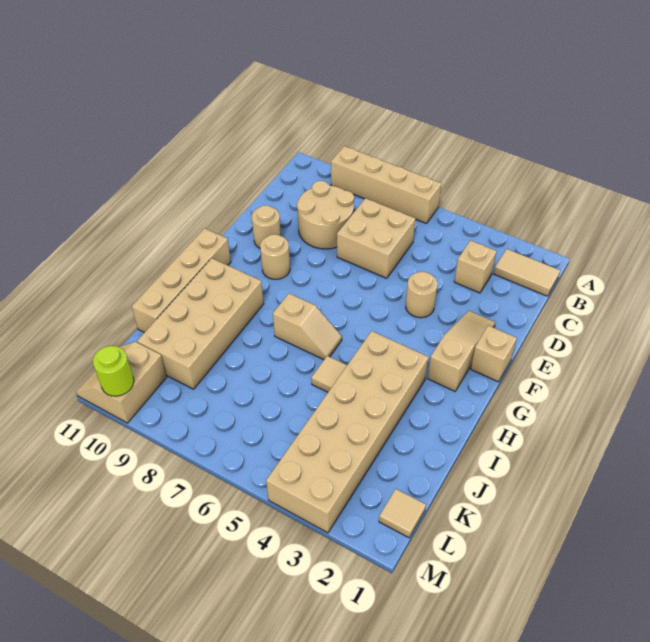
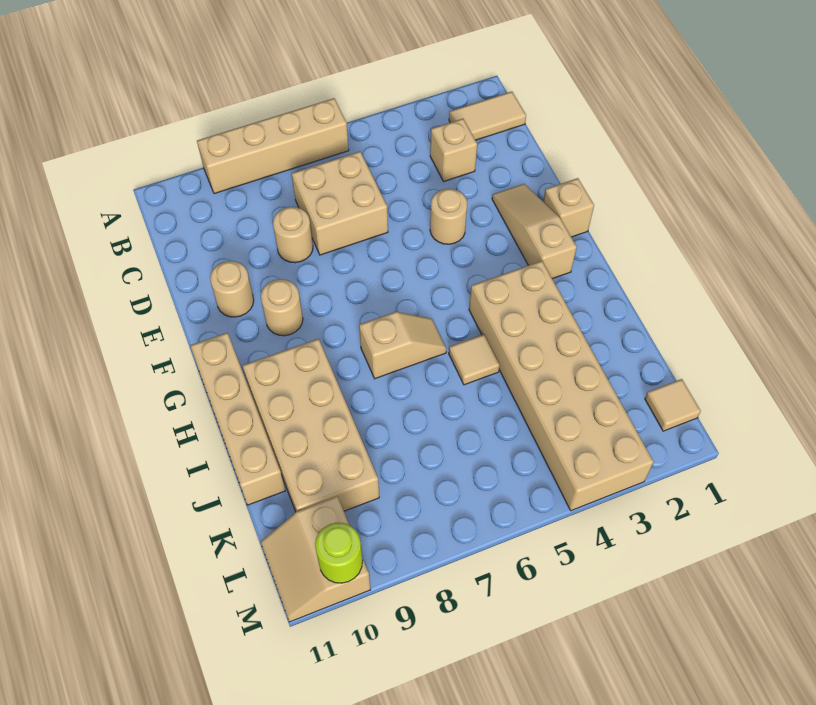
tan 2x2 round brick [297,181,354,249] -> tan 1x1 round brick [273,207,313,263]

